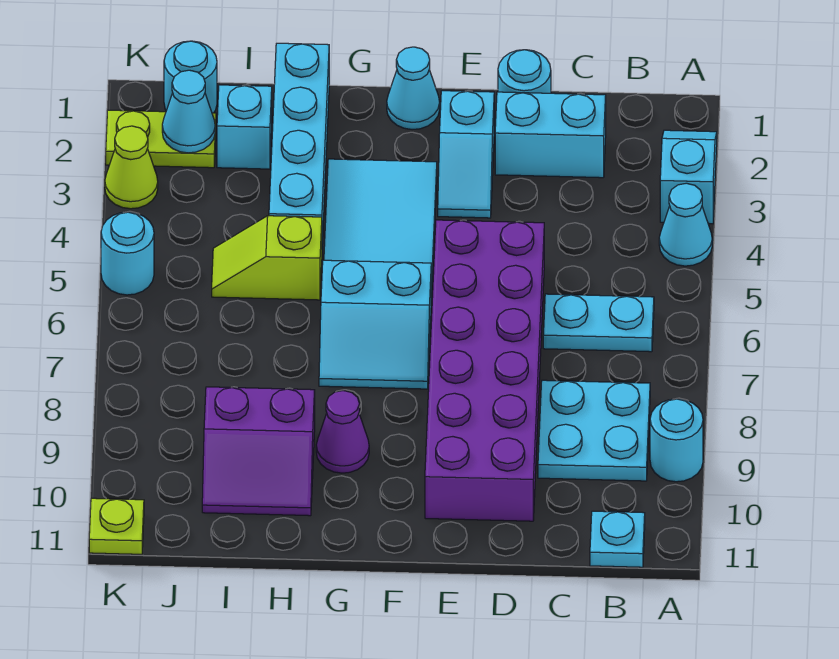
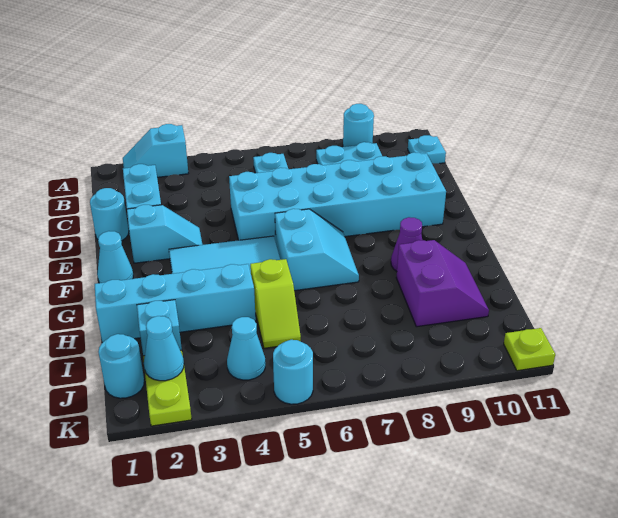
cyan 1x1 cone [659,183,712,266] -> cyan 1x1 cone moved to [227,317,265,380]
purple 2x6 brick [425,220,544,521] -> cyan 2x6 brick [229,152,446,242]
lime 1x1 cone [105,126,158,209] -> none

